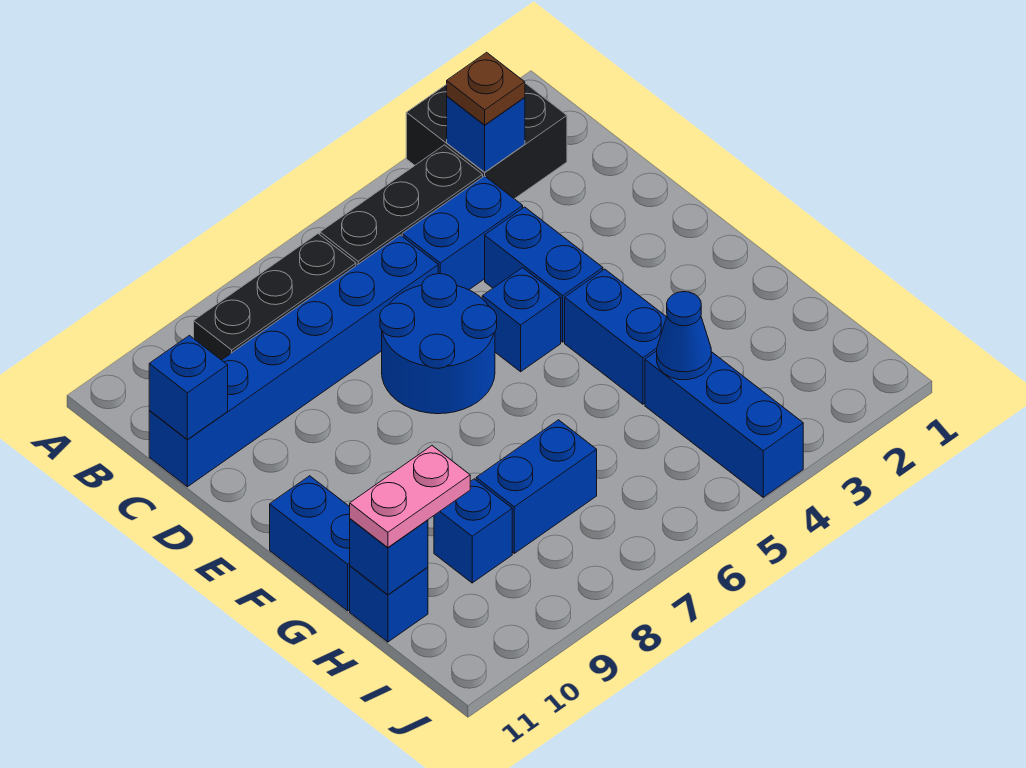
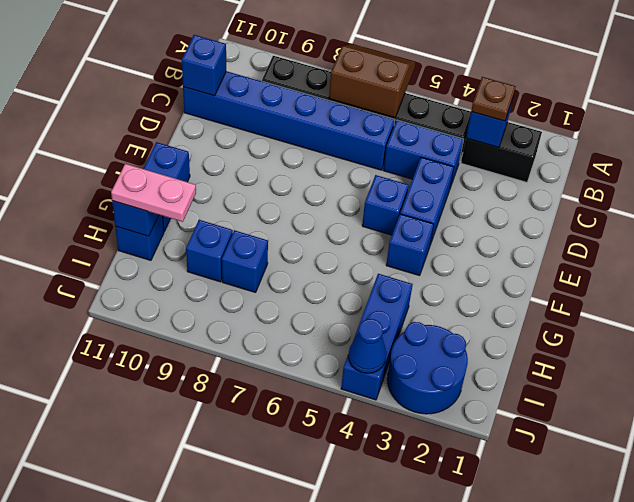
black 2x2 brick [406,83,567,199] -> black 1x2 brick [461,122,542,182]
none -> brown 2x2 slope [329,44,416,118]
blue 2x2 round brick [380,274,497,414] -> blue 2x2 round brick moved to [387,322,468,414]
blue 1x2 brick [565,269,666,404] -> blue 1x1 brick [386,214,434,276]
blue 1x1 cone [657,292,711,380] -> blue 1x1 cone moved to [348,319,386,373]
blue 1x2 brick [476,420,597,553] -> blue 1x1 brick [222,230,268,292]

